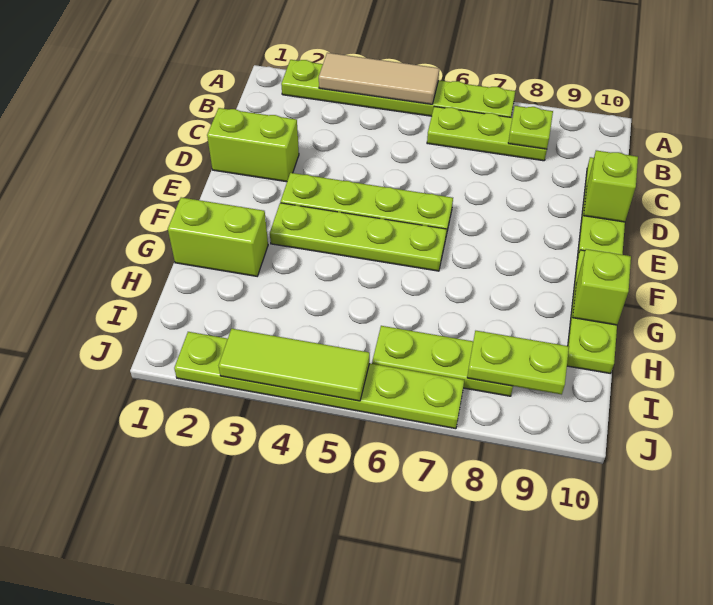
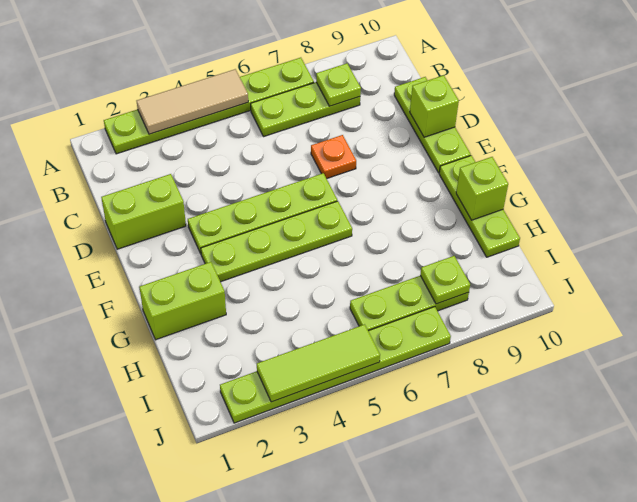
none -> orange 1x1 plate [311,135,356,179]
lime 1x2 plate [467,331,569,395] -> lime 1x1 plate [420,256,470,304]

